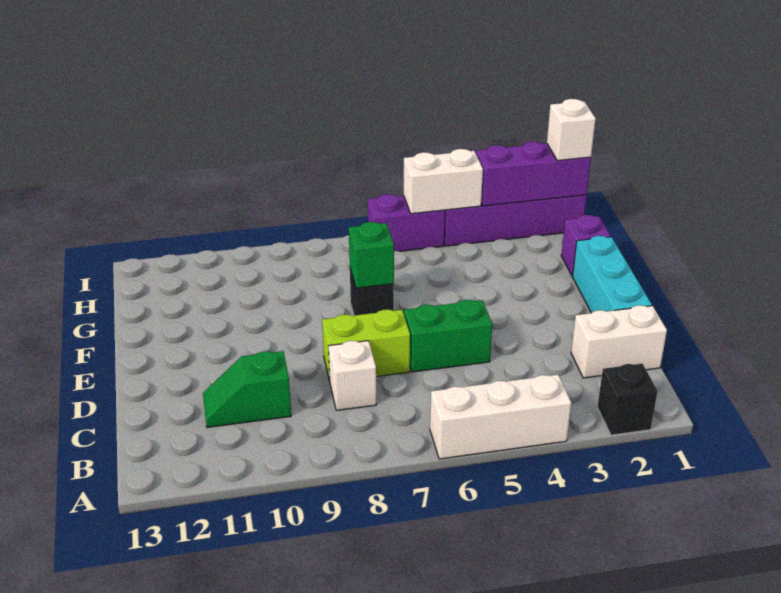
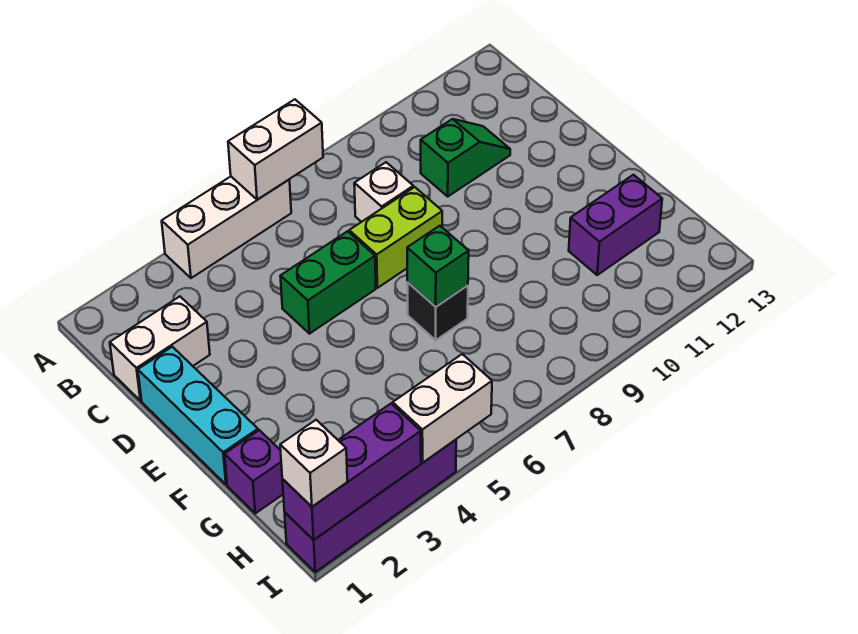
black 1x1 brick [597,364,658,435] -> none
none -> white 1x2 brick [228,99,323,200]
purple 1x2 brick [368,194,445,251] -> purple 1x2 brick moved to [569,175,662,275]

